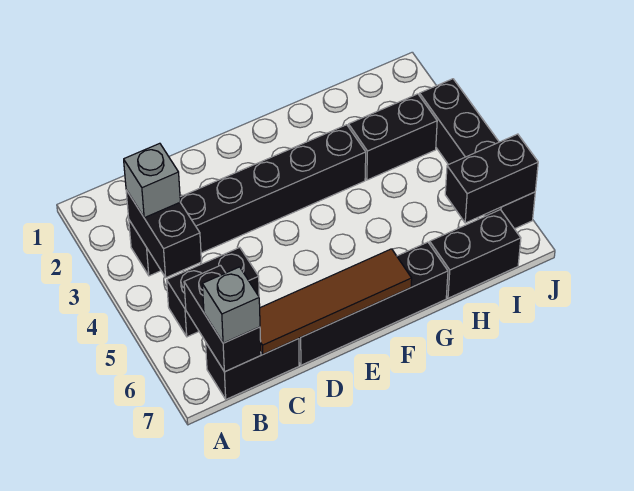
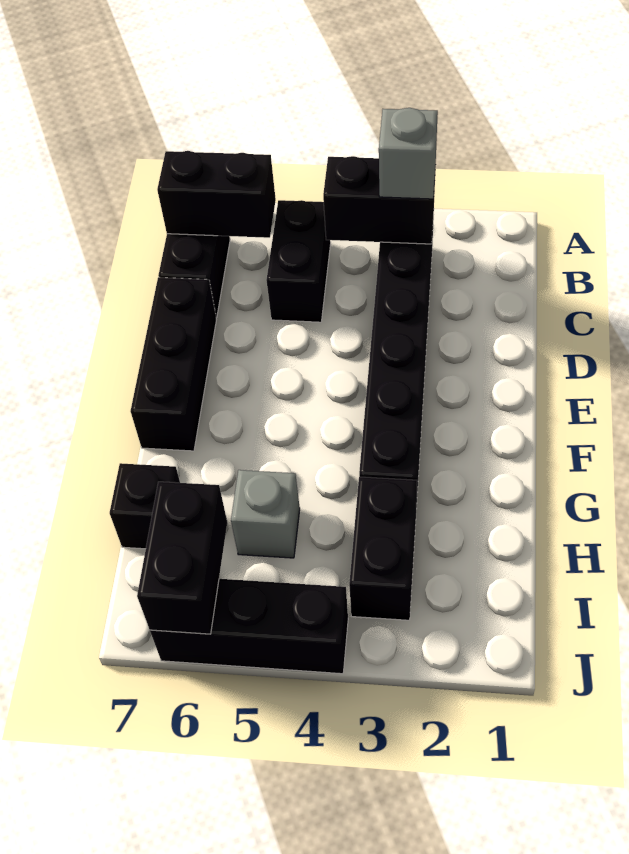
grey 1x1 brick [202,267,260,343] -> grey 1x1 brick moved to [231,470,300,558]
brown 1x4 tile [260,249,412,354] -> none
black 1x4 brick [299,242,448,365] -> black 1x3 brick [131,277,217,451]
black 1x2 brick [430,210,521,298] -> black 1x1 brick [110,463,180,549]
black 1x4 brick [420,79,535,229] -> black 1x3 brick [150,579,348,674]

